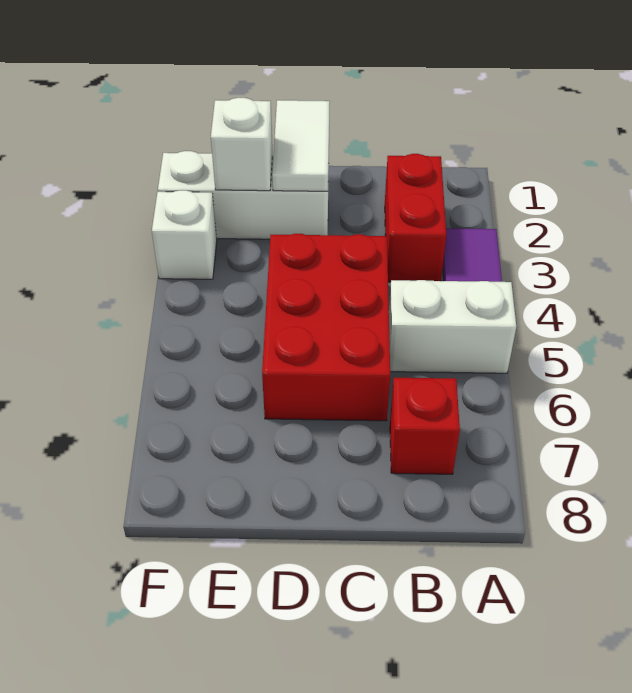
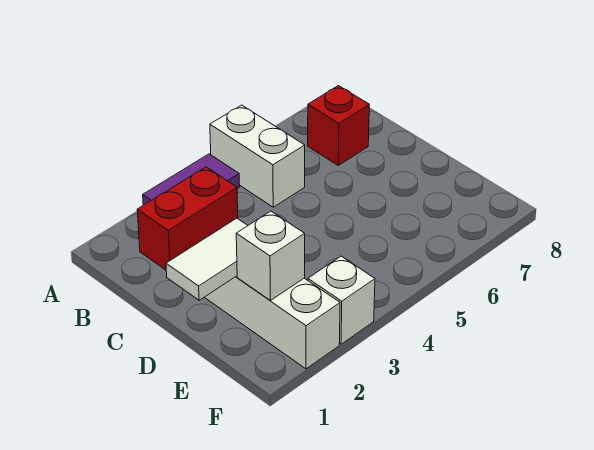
red 2x3 brick [262,234,390,421] -> none

